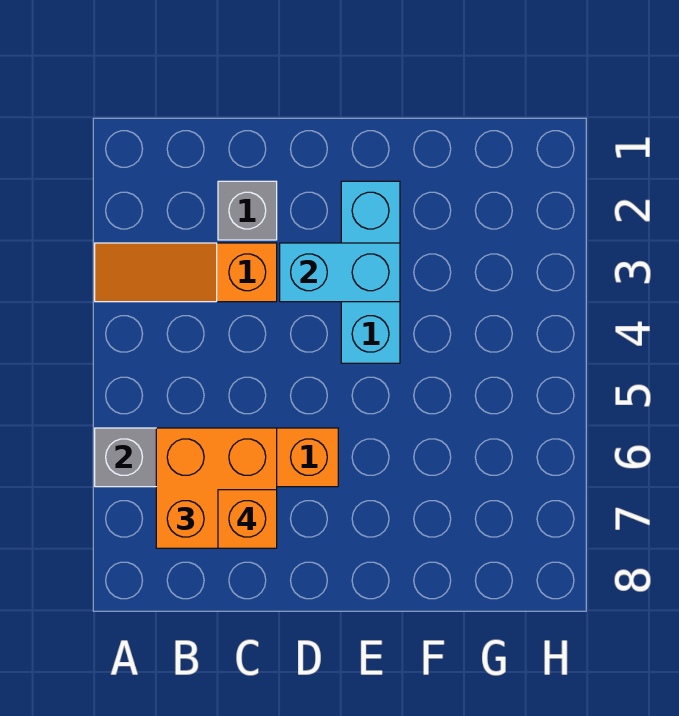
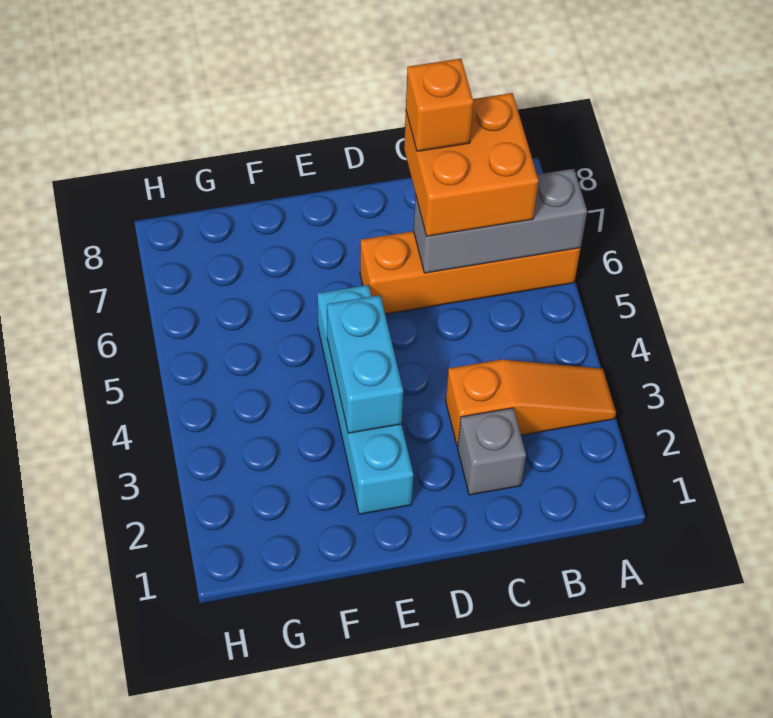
cyan 1x2 brick [280,243,400,302] -> cyan 1x2 brick turned to [327,295,403,433]
cyan 1x3 brick [341,181,400,363] -> cyan 1x4 brick [317,285,413,514]

